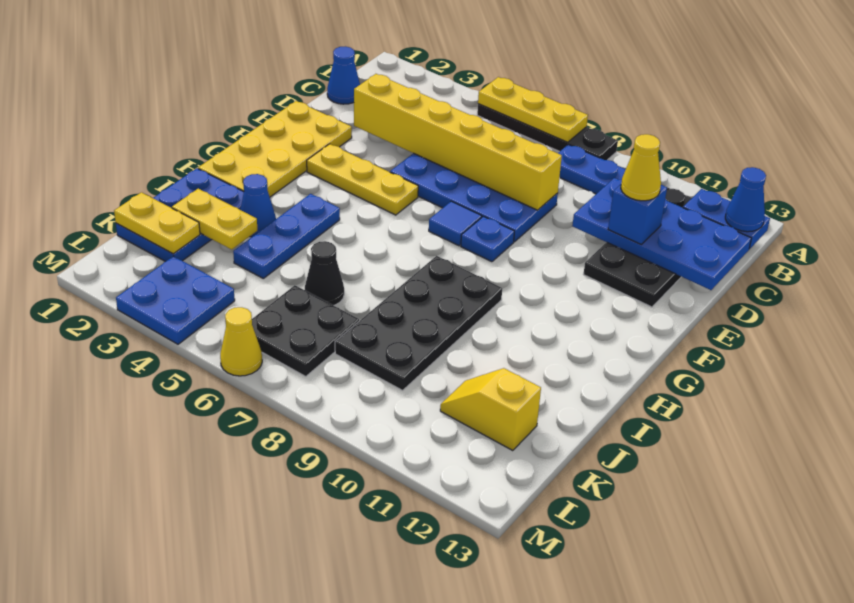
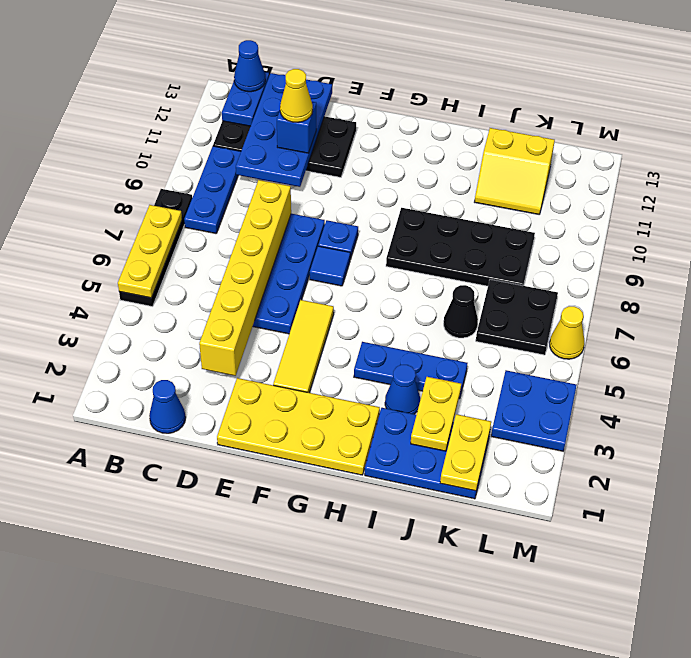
yellow 1x3 plate [307,144,418,215] -> yellow 1x3 tile [273,300,334,393]
yellow 1x2 slope [440,368,541,451] -> yellow 2x2 slope [475,128,555,214]

